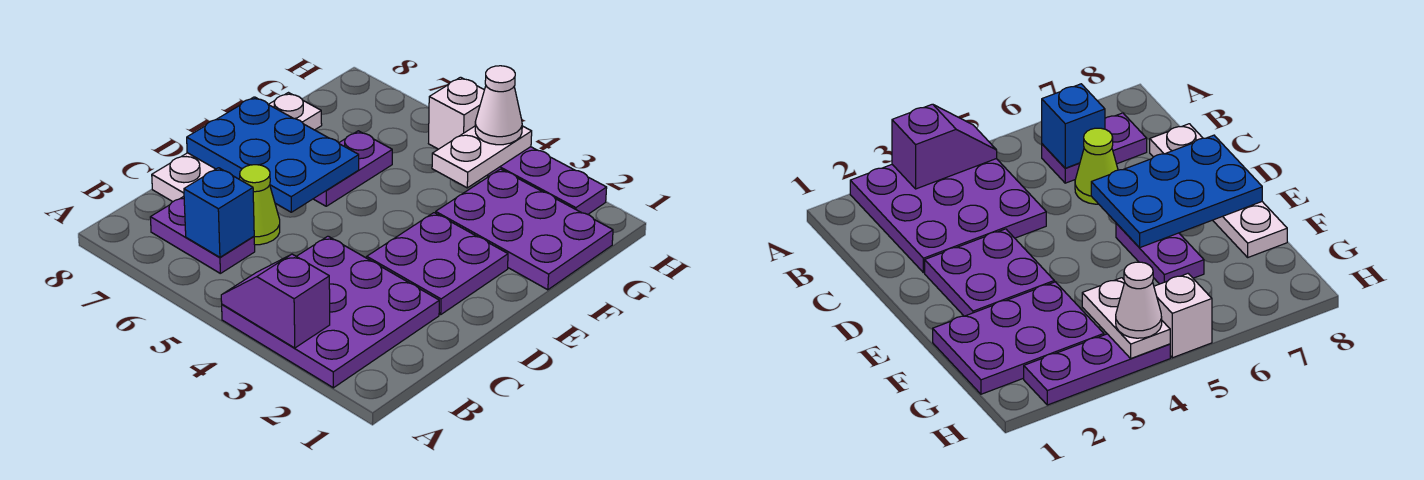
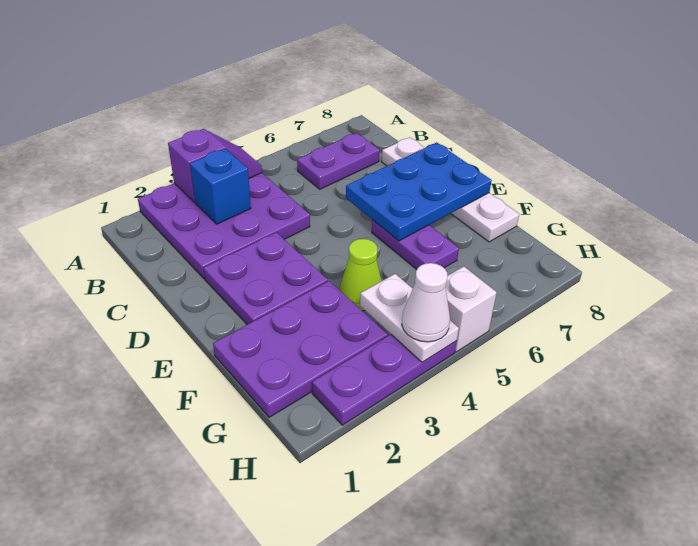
blue 1x1 brick [184,168,254,257] -> blue 1x1 brick moved to [190,149,251,224]
lime 1x1 cone [240,165,280,245] -> lime 1x1 cone moved to [340,239,381,311]

